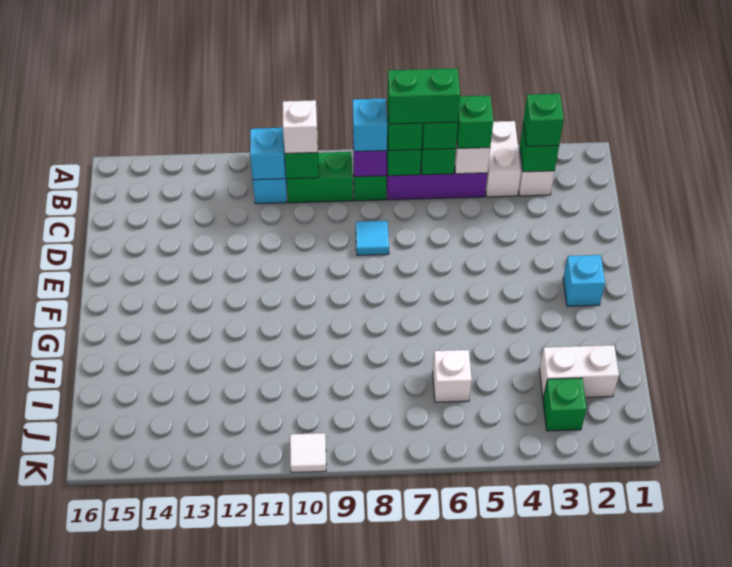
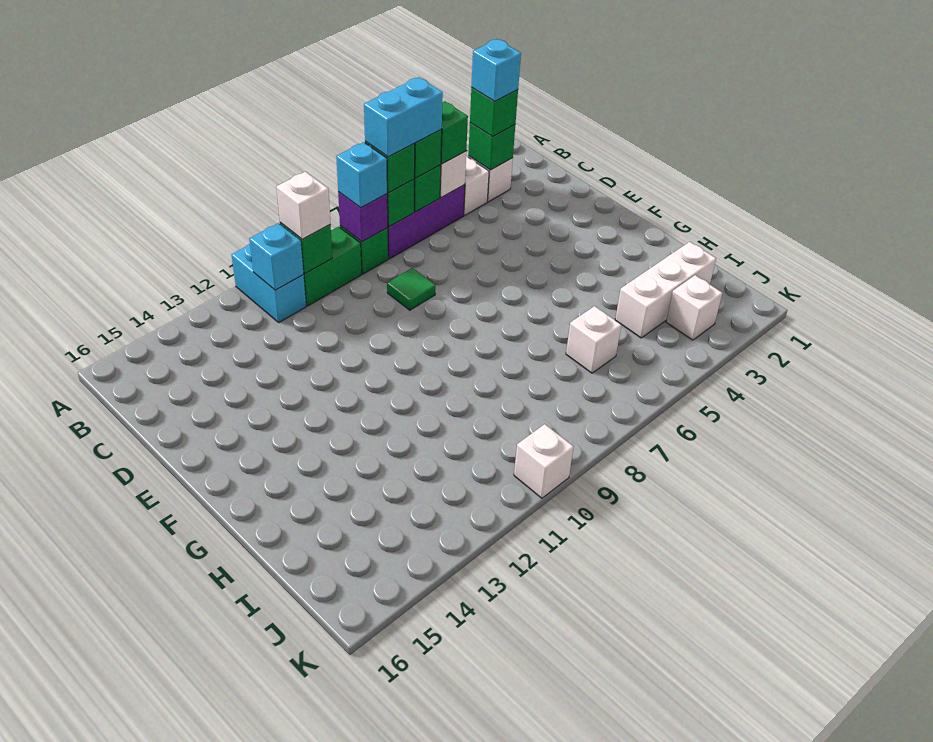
green 1x2 brick [388,68,460,124] -> cyan 1x2 brick [364,77,443,157]
cyan 1x1 tile [356,221,389,255] -> green 1x1 tile [387,268,435,310]
cyan 1x1 brick [563,255,605,306] -> cyan 1x1 brick moved to [471,39,521,101]
white 1x2 brick [539,345,619,398] -> white 1x3 brick [615,242,716,338]
green 1x1 brick [543,378,587,431] -> white 1x1 brick [666,275,722,340]
white 1x1 tile [290,433,326,473] -> white 1x1 brick [514,424,574,498]

